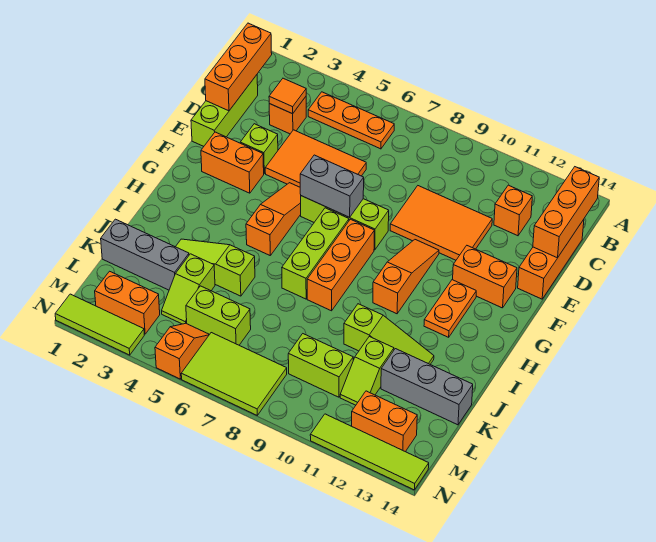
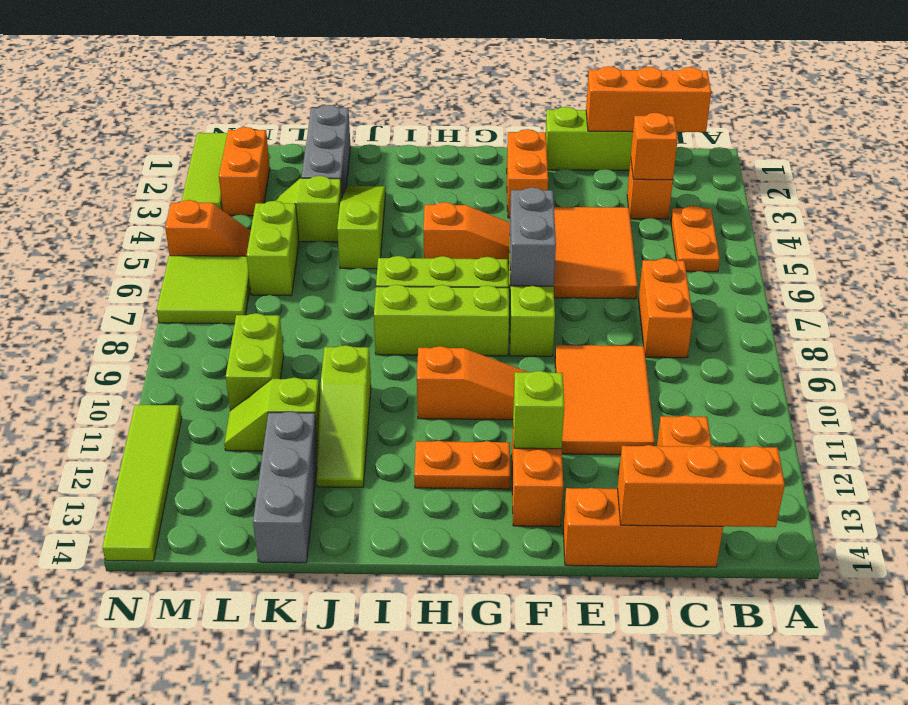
orange 1x3 plate [308,92,394,149] -> orange 1x2 plate [671,206,720,272]
orange 1x1 tile [269,78,306,114] -> orange 1x1 brick [631,113,678,180]
lime 1x1 brick [240,124,278,173] -> lime 1x1 brick moved to [513,371,564,449]
orange 1x3 brick [307,219,374,311] -> lime 1x3 brick [374,285,509,356]
lime 2x3 tile [181,333,287,415] -> lime 2x2 tile [157,256,250,324]
orange 1x2 brick [352,391,417,452] -> orange 1x2 brick moved to [639,258,693,358]

